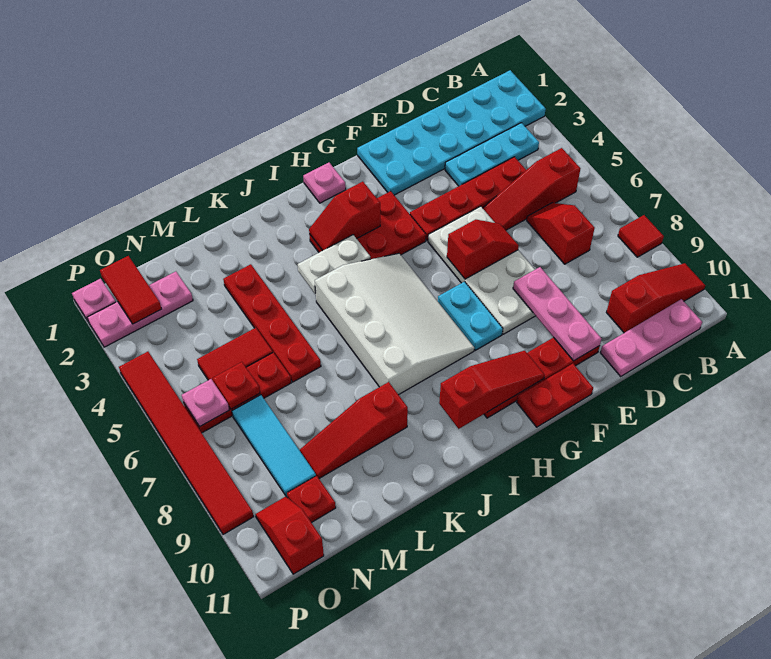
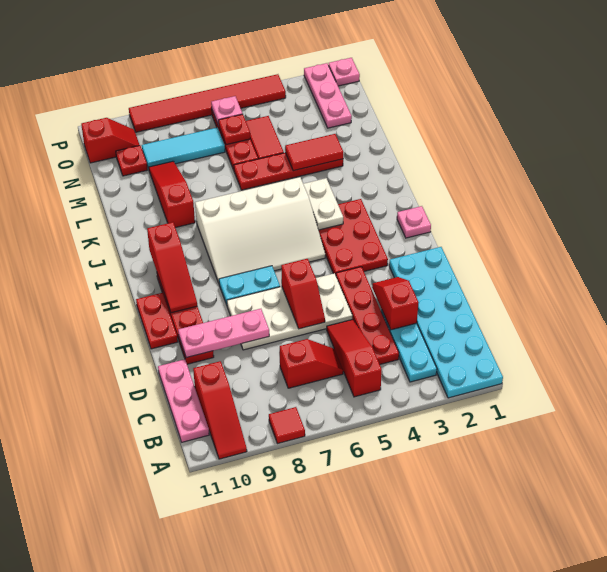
red 1x2 slope [309,182,380,251] -> red 1x2 slope moved to [372,277,419,330]
red 1x2 tile [100,256,161,324] -> red 1x2 tile moved to [285,134,343,171]

